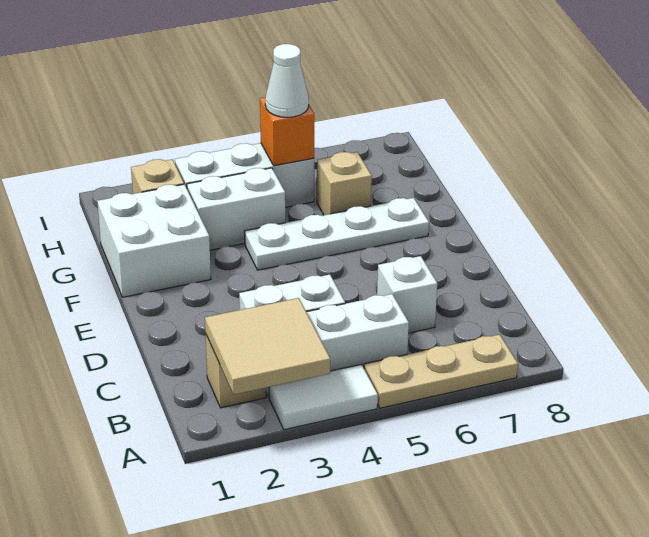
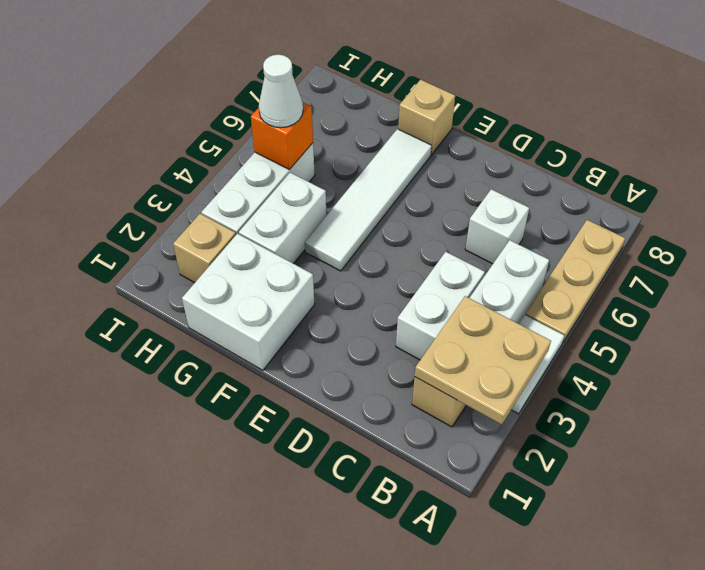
tan 2x2 tile [205,298,330,394] -> tan 2x2 plate [415,296,551,425]
white 1x4 plate [244,198,429,270] -> white 1x4 tile [305,129,432,271]
tan 1x1 brick [317,152,372,215] -> tan 1x1 brick moved to [398,80,455,155]

